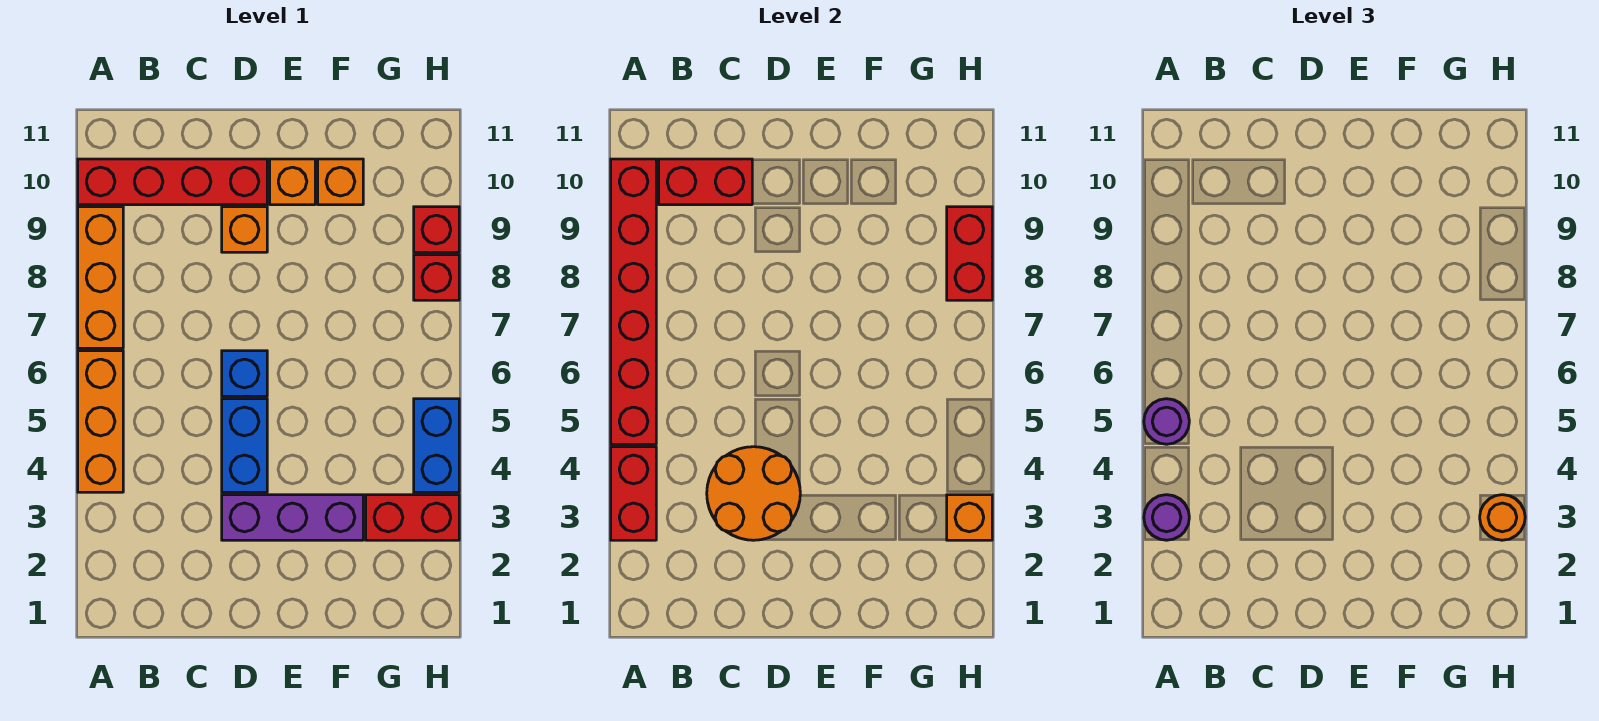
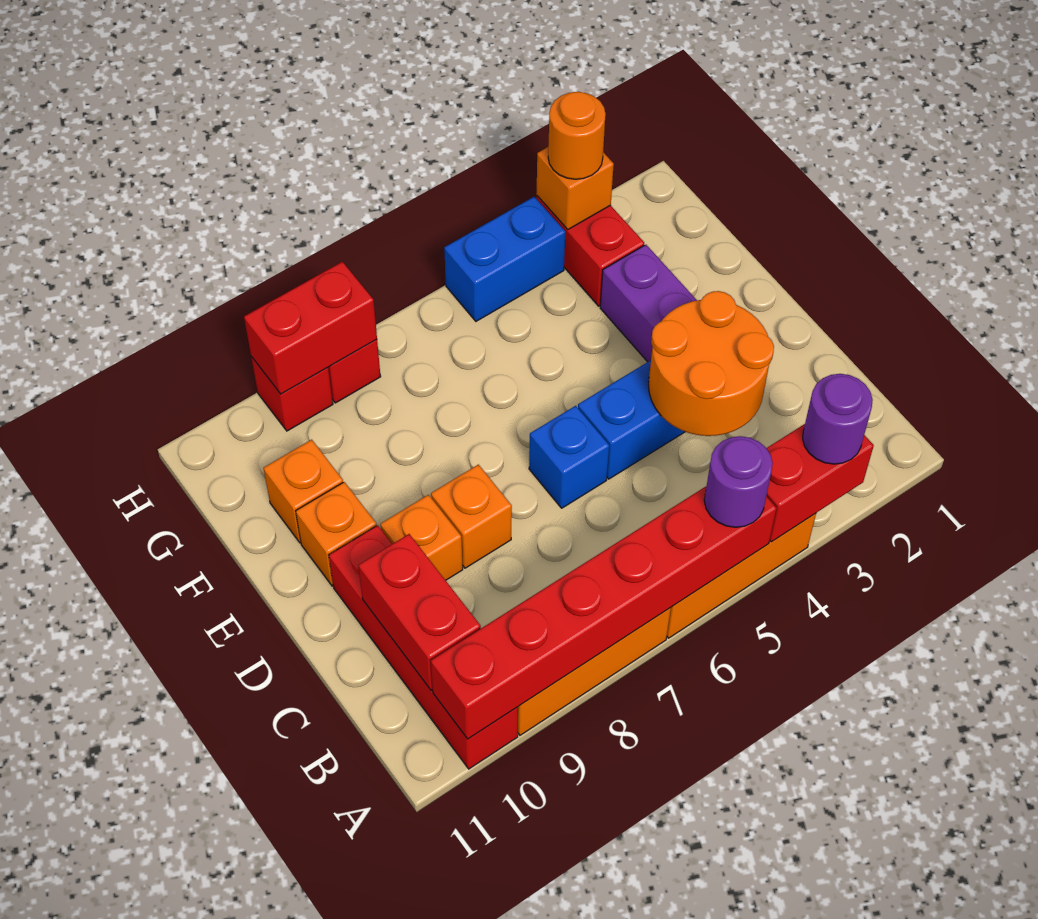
none -> orange 1x1 brick [431,465,512,568]

